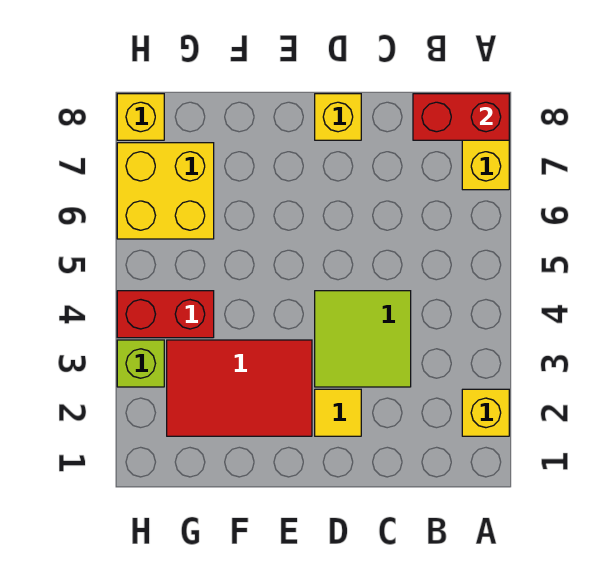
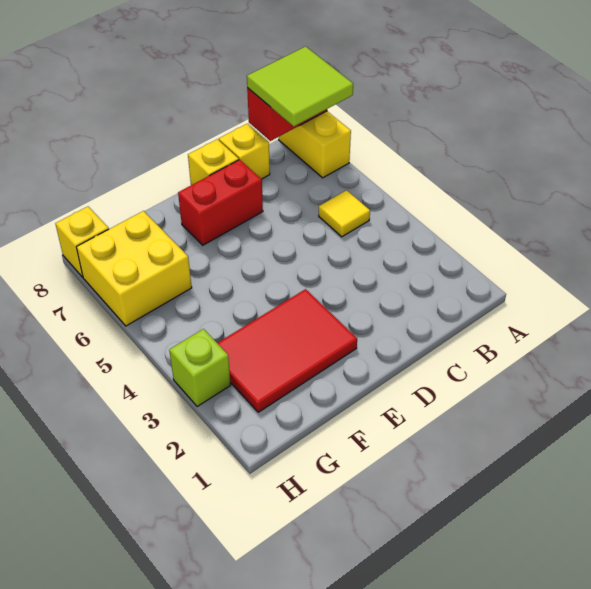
yellow 1x1 brick [462,389,509,436] -> yellow 1x1 brick moved to [219,124,270,179]
lime 2x2 tile [315,291,411,387] -> lime 2x2 tile moved to [247,46,353,126]
yellow 1x1 tile [315,389,361,436] -> yellow 1x1 tile moved to [319,190,370,237]
red 1x2 brick [117,291,214,338] -> red 1x2 brick moved to [178,160,263,245]

